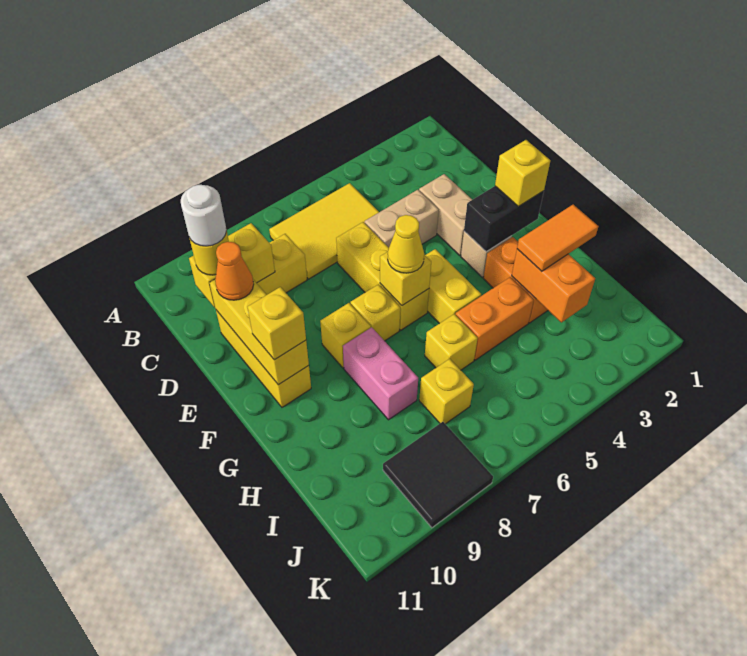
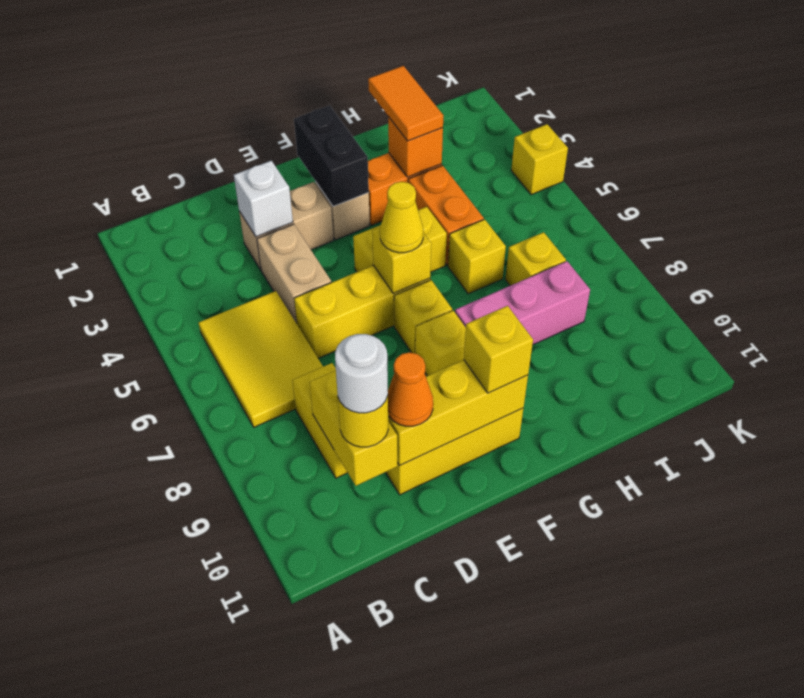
none -> white 1x1 brick [234,161,293,237]
yellow 1x1 brick [495,140,550,207] -> yellow 1x1 brick moved to [511,124,568,195]
pink 1x2 brick [343,327,418,420] -> pink 1x3 brick [455,261,590,345]
orange 1x2 brick [512,249,595,322] -> orange 1x1 brick [388,117,443,177]
black 2x2 tile [383,422,493,528] -> none

